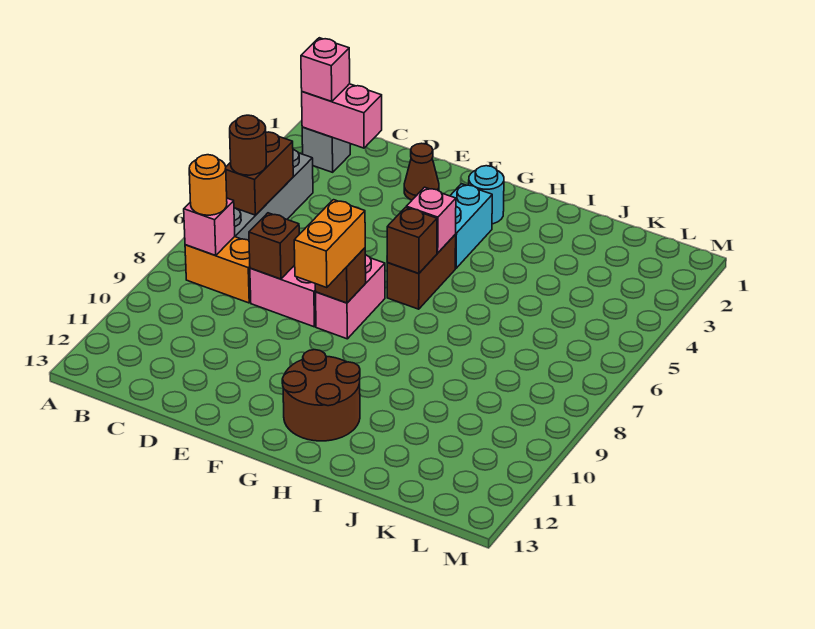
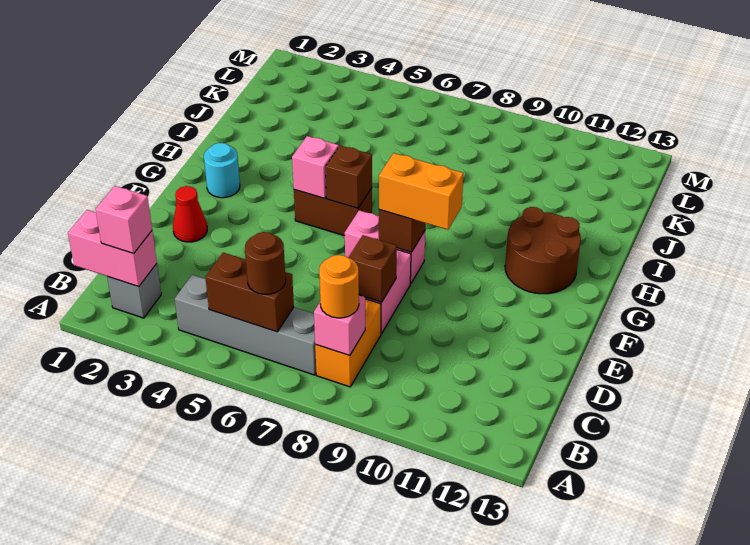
pink 1x2 brick [302,84,382,148] -> pink 1x2 brick turned to [68,210,157,287]
brown 1x1 cone [404,143,439,200] -> red 1x1 cone [173,186,207,242]
cyan 1x2 brick [450,184,492,268] -> none

